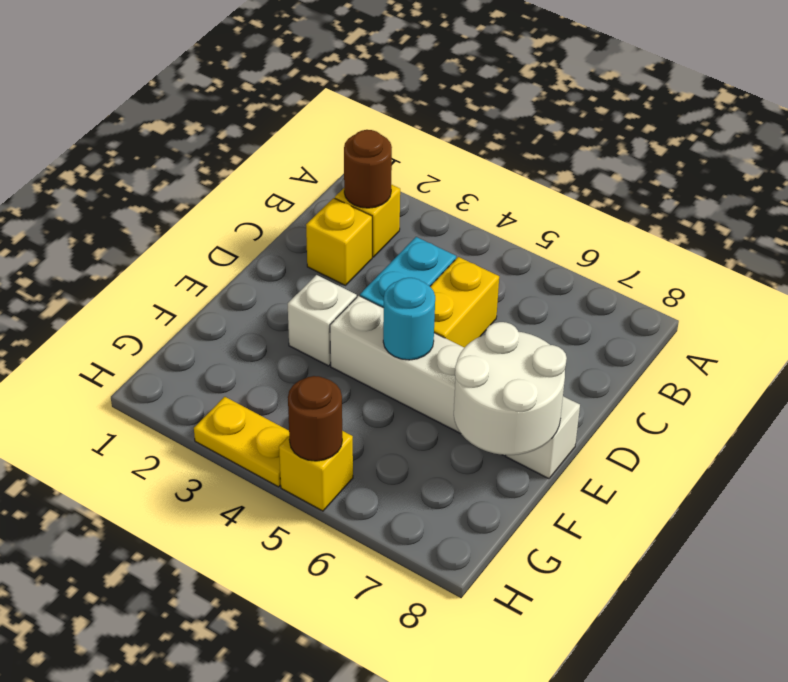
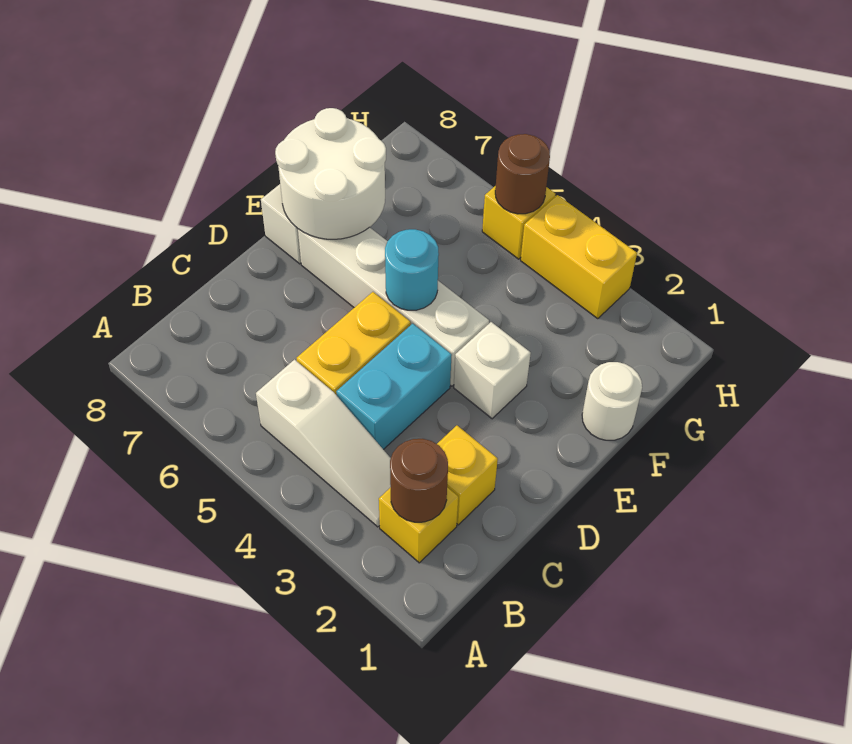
none -> white 1x3 slope [256,360,391,527]
none -> white 1x1 round brick [582,362,642,440]
yellow 1x2 plate [194,397,289,487] -> yellow 1x2 brick [521,195,637,319]

